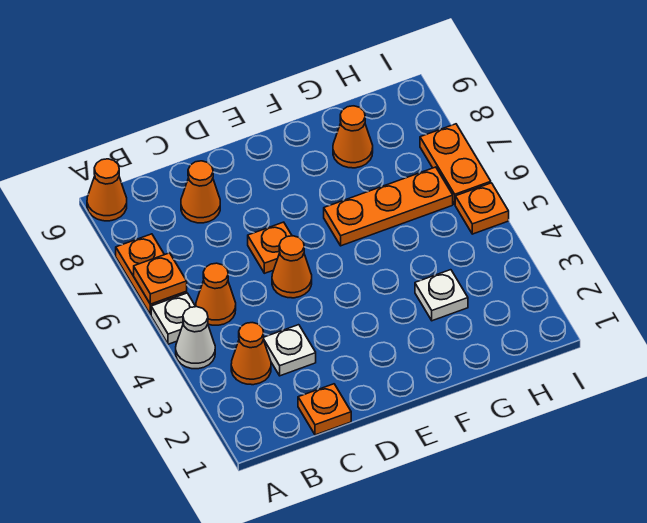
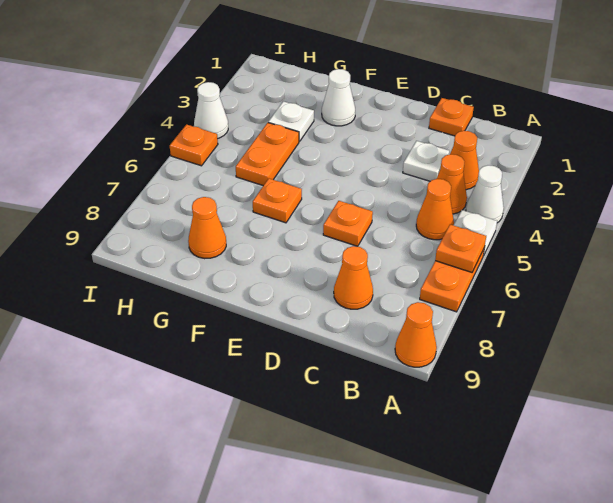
orange 1x1 cone [272,236,312,298] -> orange 1x1 cone moved to [437,154,467,214]
none -> white 1x1 cone [322,69,355,126]
orange 1x3 plate [324,167,453,246] -> orange 1x1 plate [253,179,302,223]
none -> white 1x1 cone [194,82,228,139]
orange 1x2 plate [420,124,491,204] -> orange 1x2 plate moved to [236,123,299,186]

